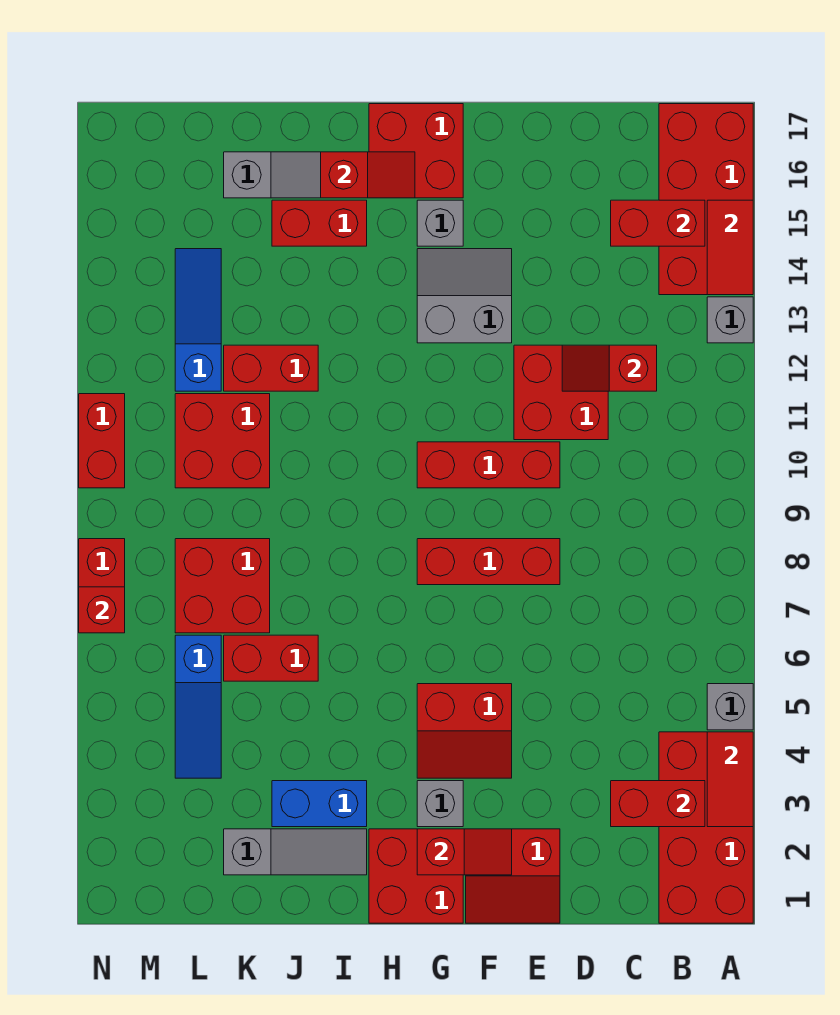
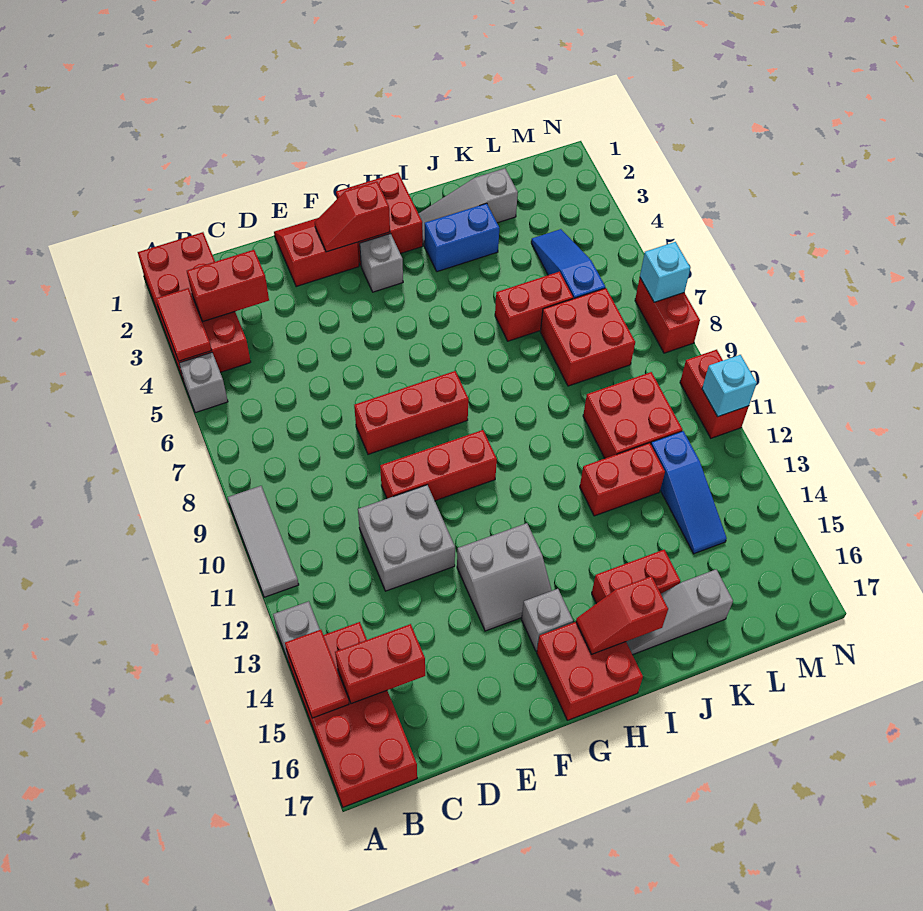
none -> grey 1x3 tile [228,486,299,597]
red 1x2 slope [562,345,657,391] -> none
red 2x2 brick [514,345,608,440] -> grey 2x2 brick [358,485,455,591]
red 2x2 slope [417,684,512,778] -> none
red 1x1 brick [79,587,125,633] -> cyan 1x1 brick [640,242,690,302]
none -> cyan 1x1 brick [702,355,757,417]

